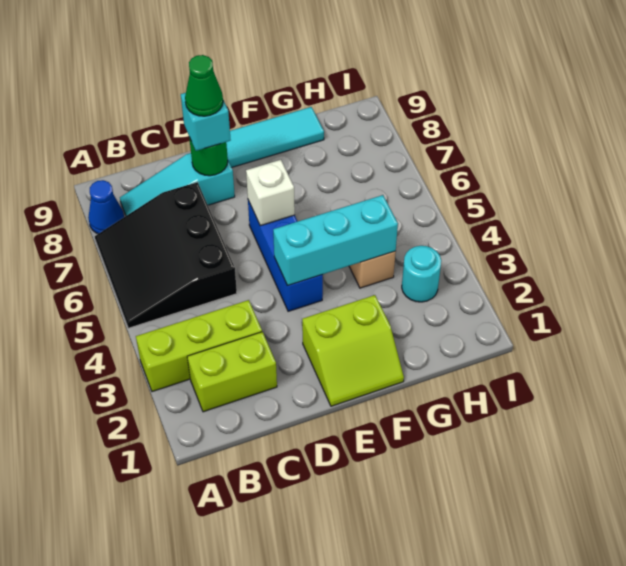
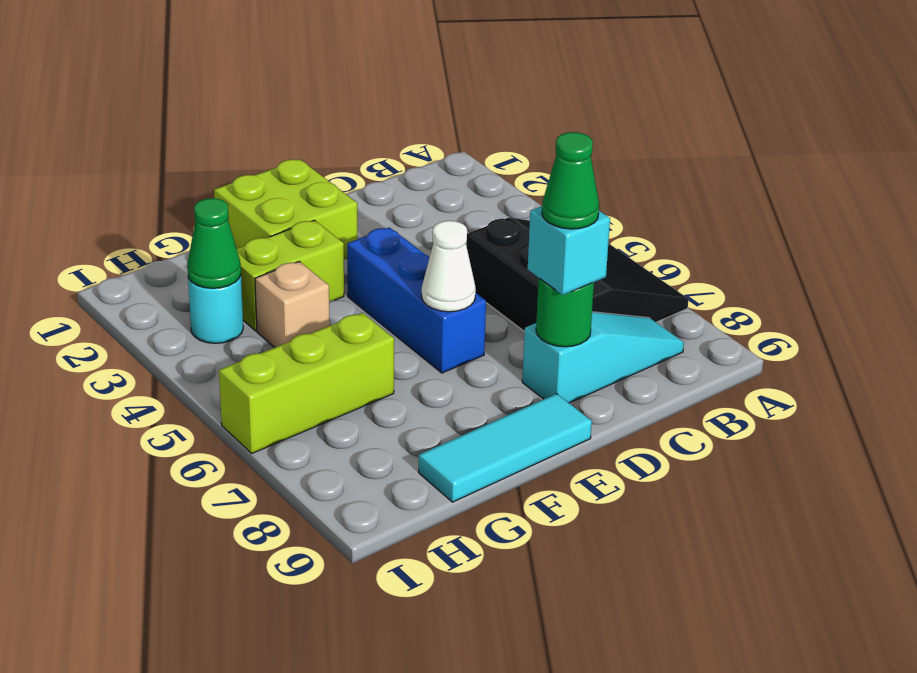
lime 1x3 brick [136,300,262,392] -> lime 1x3 brick moved to [219,313,394,453]
blue 1x1 cone [88,180,124,234] -> none
lime 1x2 brick [187,332,277,412] -> lime 1x2 brick moved to [237,220,344,331]
lime 2x2 slope [302,295,404,406] -> lime 2x2 brick [214,159,358,260]
cyan 1x3 brick [273,195,398,286] -> none
white 1x1 brick [246,160,295,226] -> white 1x1 cone [422,221,476,312]
none -> green 1x1 cone [187,198,241,288]

